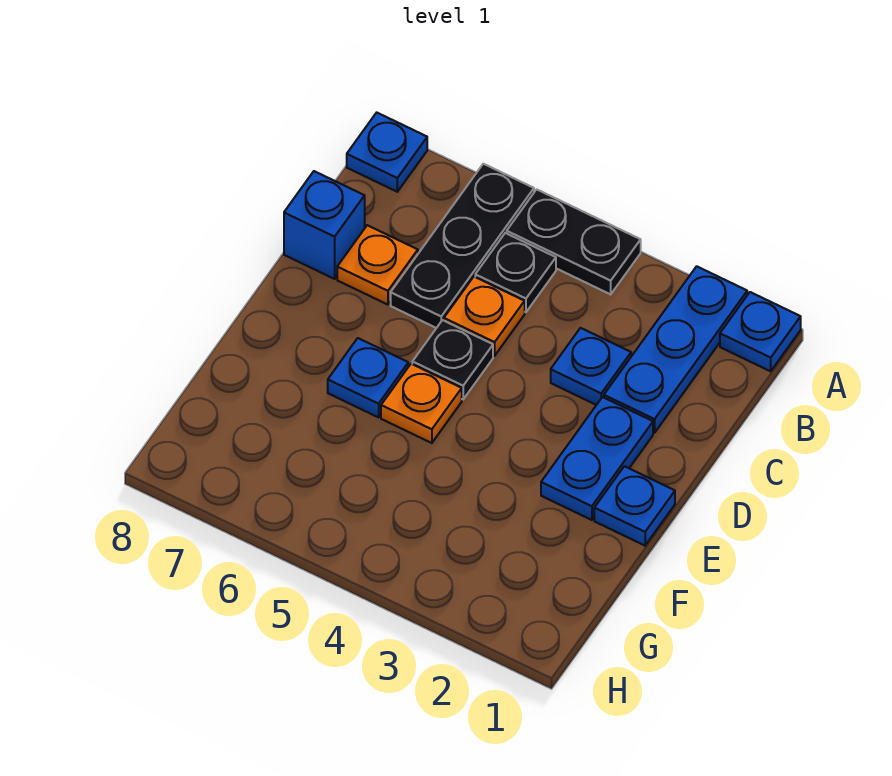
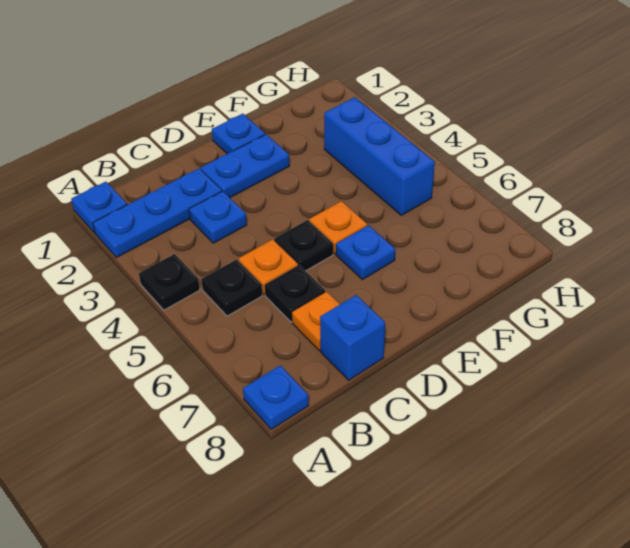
black 1x2 plate [507,189,641,294] -> black 1x1 plate [139,254,200,310]
black 1x3 plate [391,164,534,328] -> black 1x1 plate [265,265,325,322]
none -> blue 1x3 brick [324,97,435,215]

